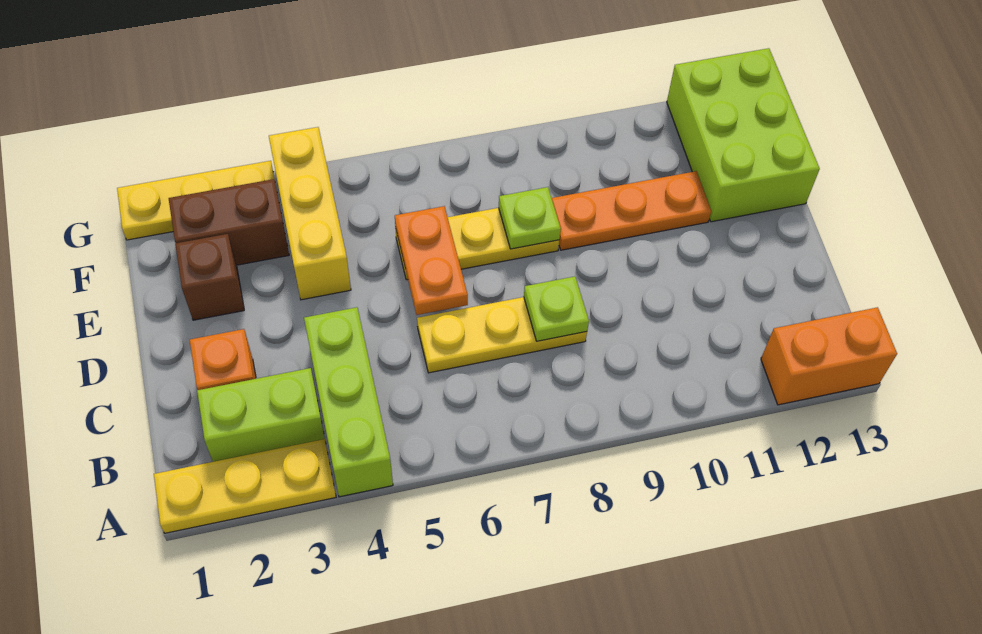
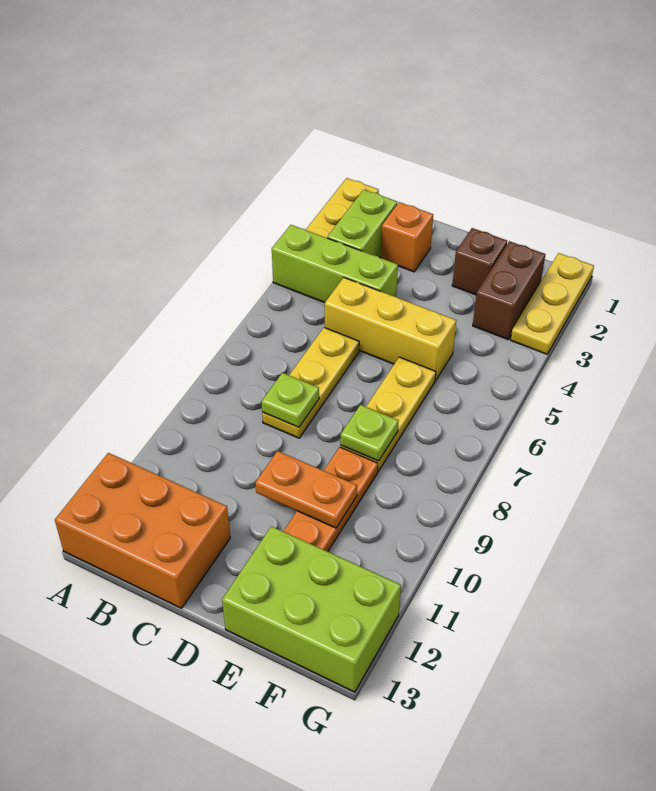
orange 1x2 brick [761,307,897,405] -> orange 2x3 brick [55,453,230,608]
orange 1x2 plate [395,206,468,315] -> orange 1x2 plate moved to [255,451,357,528]
yellow 1x3 brick [269,127,351,300] -> yellow 1x3 brick moved to [325,277,456,381]

